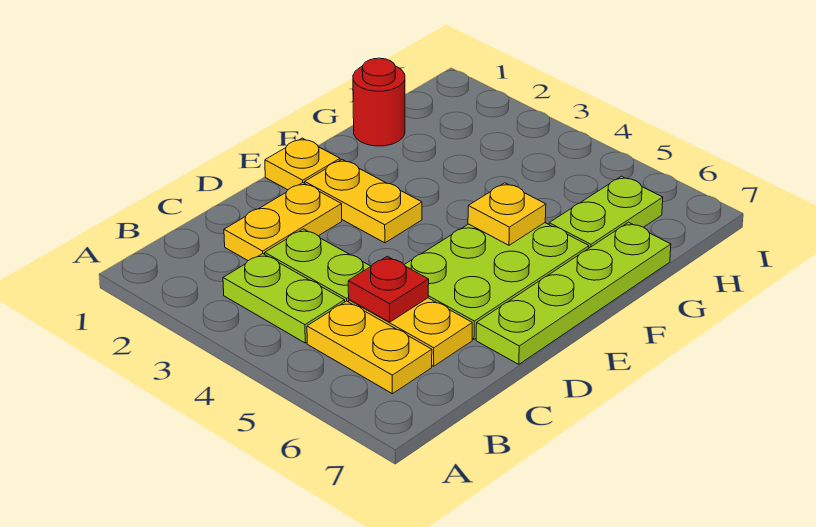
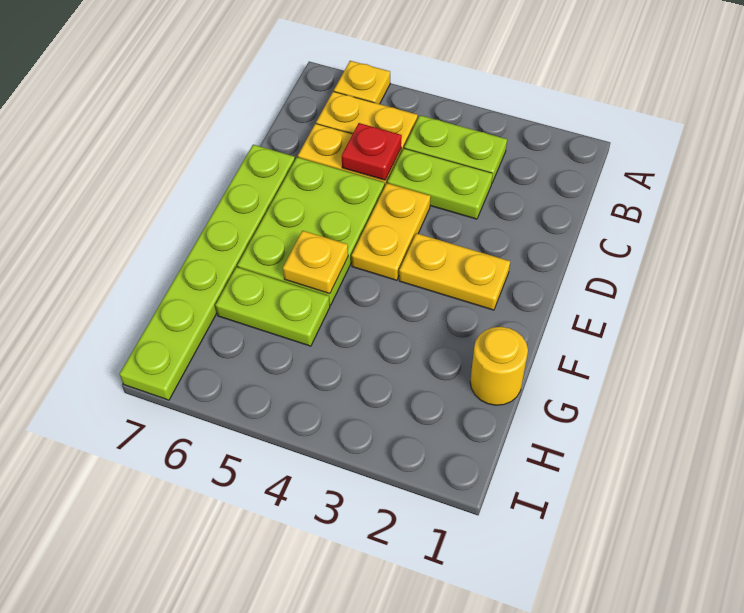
yellow 1x2 plate [224,183,342,261] -> yellow 1x2 plate moved to [352,183,431,280]
lime 1x4 plate [476,222,671,364] -> lime 1x6 plate [119,145,295,400]
yellow 1x1 plate [265,138,340,190] -> yellow 1x1 plate moved to [334,61,390,104]
red 1x1 round brick [353,58,405,146] -> yellow 1x1 round brick [470,327,528,405]
lime 1x2 plate [549,176,663,248] -> lime 1x2 plate turned to [215,267,330,346]

